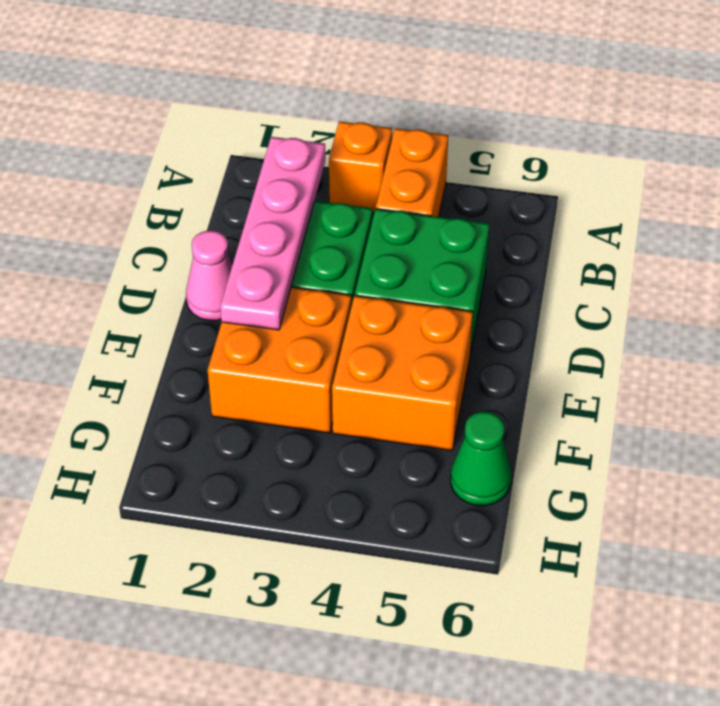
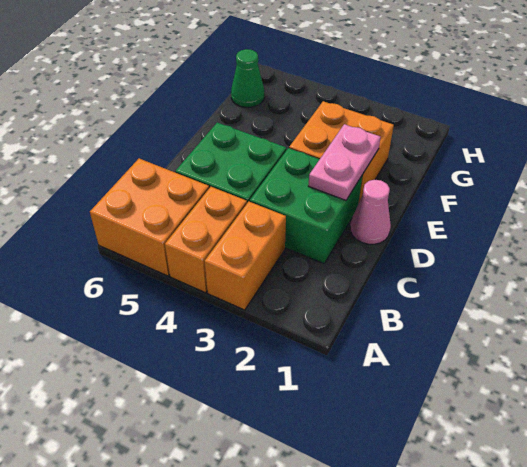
orange 1x1 brick [329,121,392,212] -> orange 1x2 brick [204,202,286,310]
pink 1x4 plate [220,137,326,330] -> pink 1x2 plate [308,124,381,200]
orange 2x2 brick [332,296,473,450] -> orange 2x2 brick moved to [90,159,209,276]

